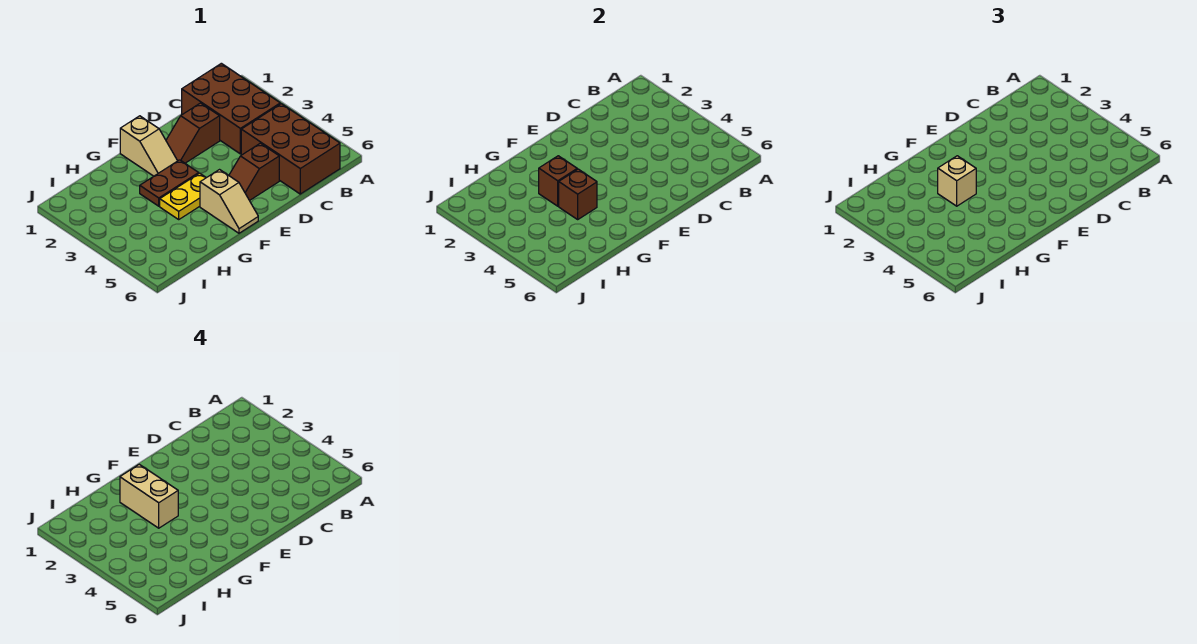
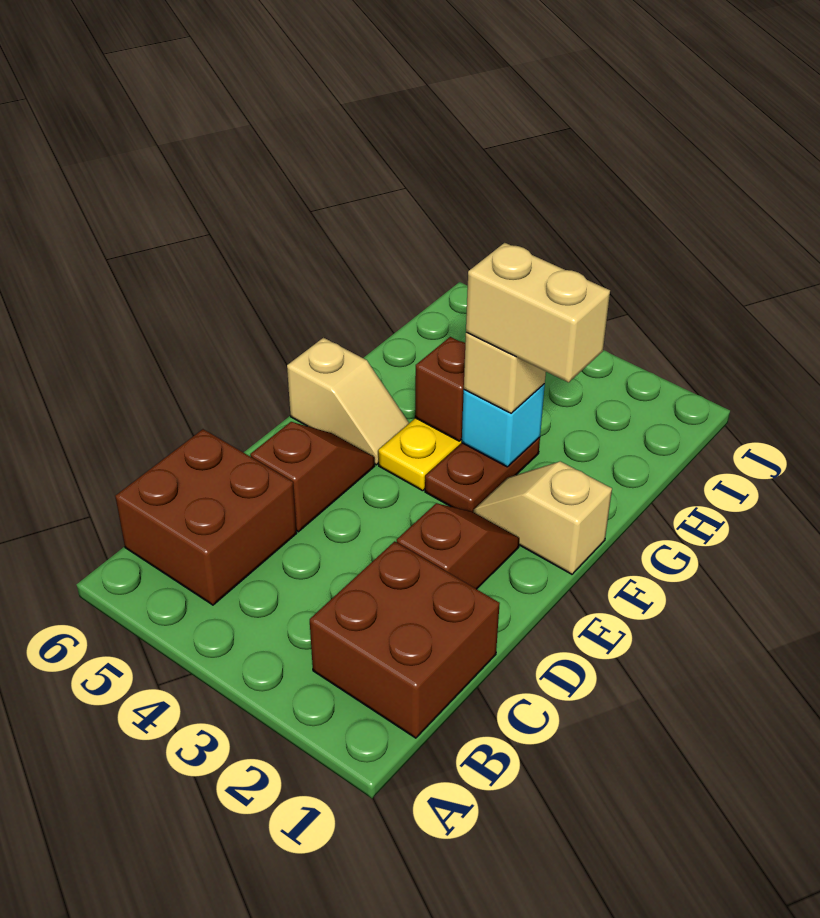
brown 2x3 brick [182,63,280,154] -> brown 2x2 brick [310,541,500,738]
brown 2x3 brick [241,104,340,194] -> brown 2x2 brick [115,429,297,605]
tan 1x2 slope [200,170,258,233] -> tan 1x2 slope turned to [287,338,409,465]
brown 1x1 brick [539,156,577,206] -> cyan 1x1 brick [462,384,545,467]

